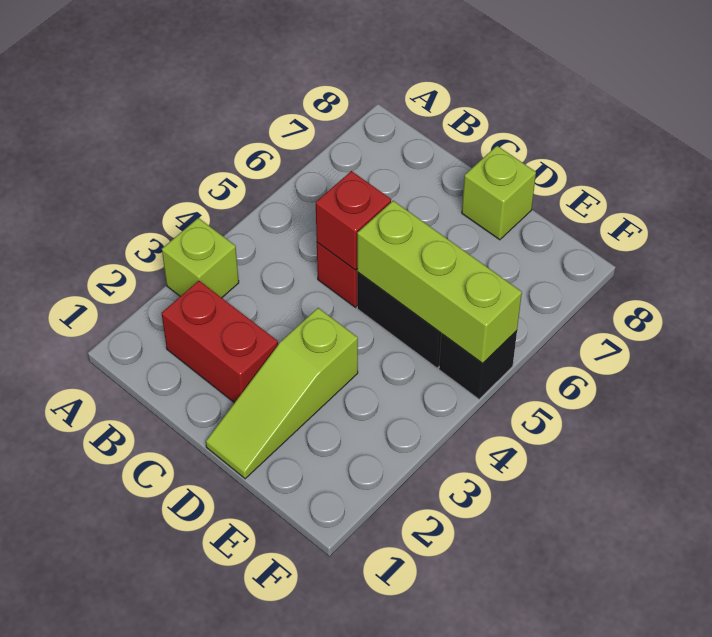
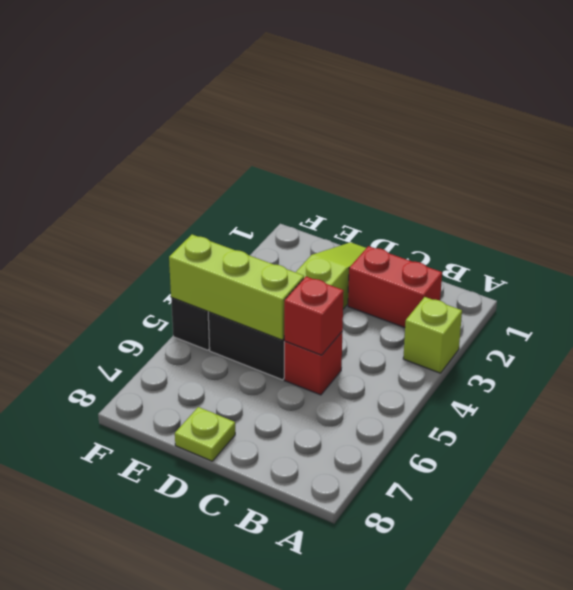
lime 1x1 brick [462,146,536,240] -> lime 1x1 plate [175,407,235,461]

